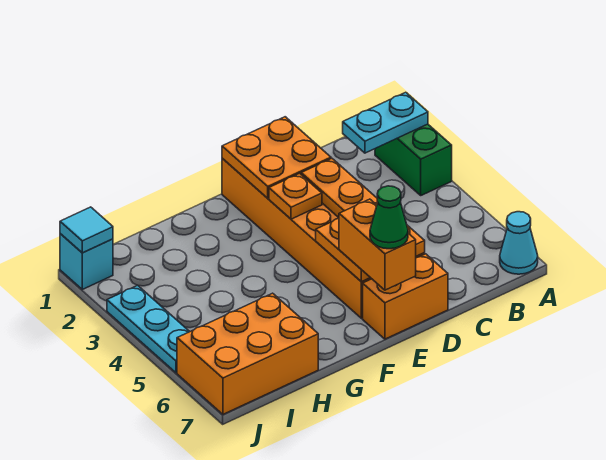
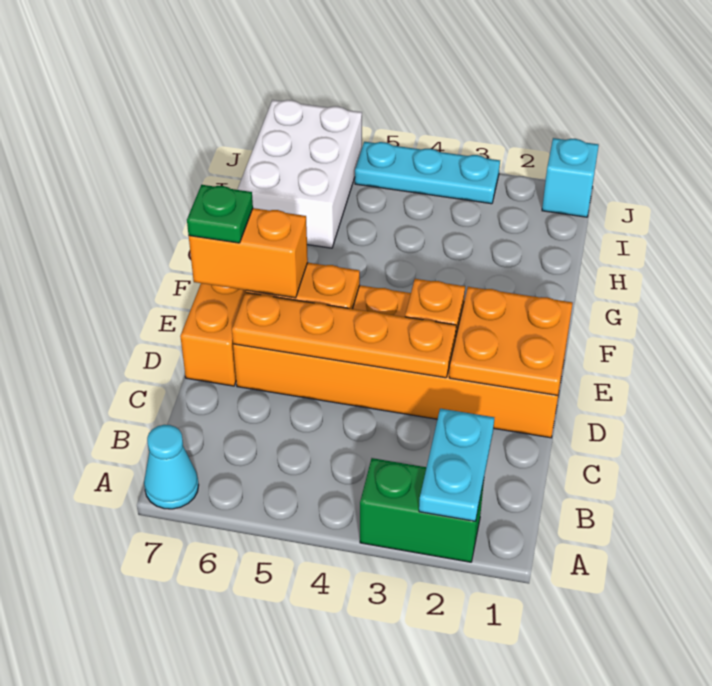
green 1x1 cone [370,186,408,249] -> green 1x1 plate [187,185,253,243]
orange 2x3 brick [177,293,318,414] -> white 2x3 brick [237,100,362,248]
cyan 1x1 tile [60,207,113,253] -> none

